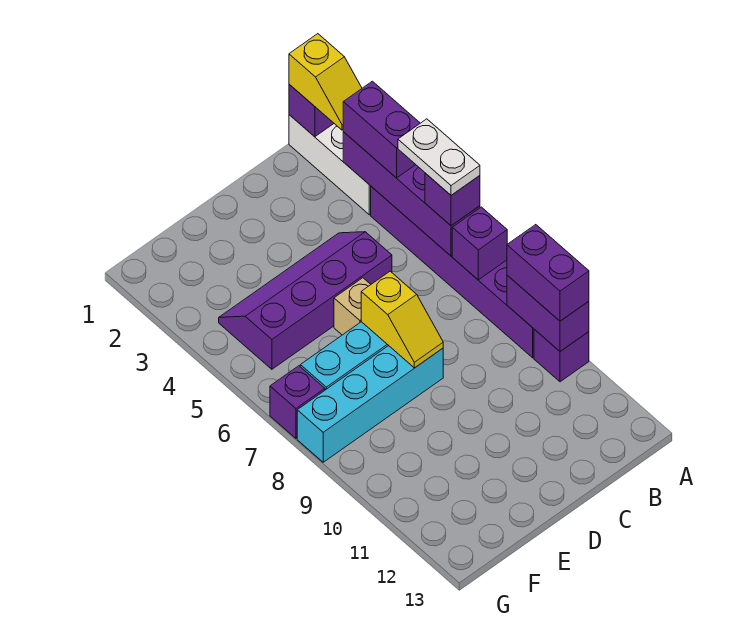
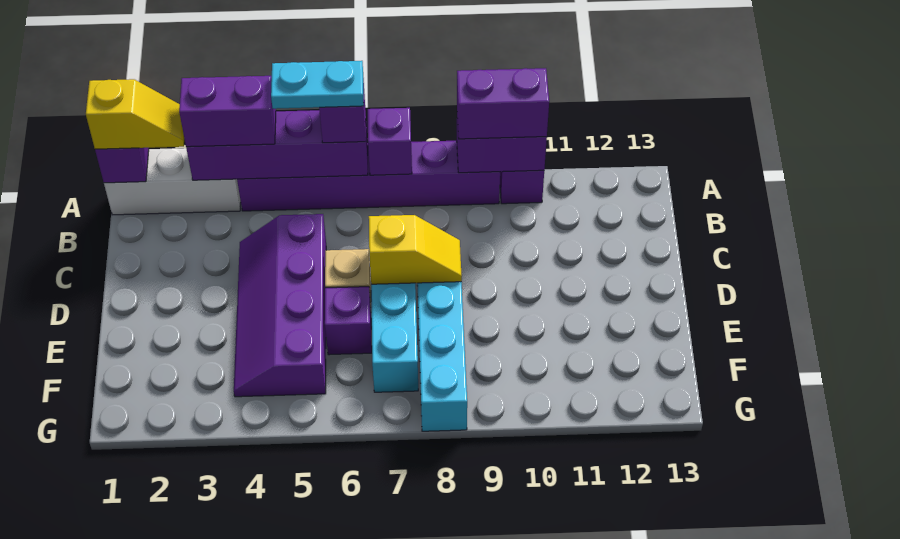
white 1x2 plate [398,119,480,195] -> cyan 1x2 plate [271,61,364,109]
purple 1x1 brick [270,366,325,438] -> purple 1x1 brick moved to [325,287,372,355]

